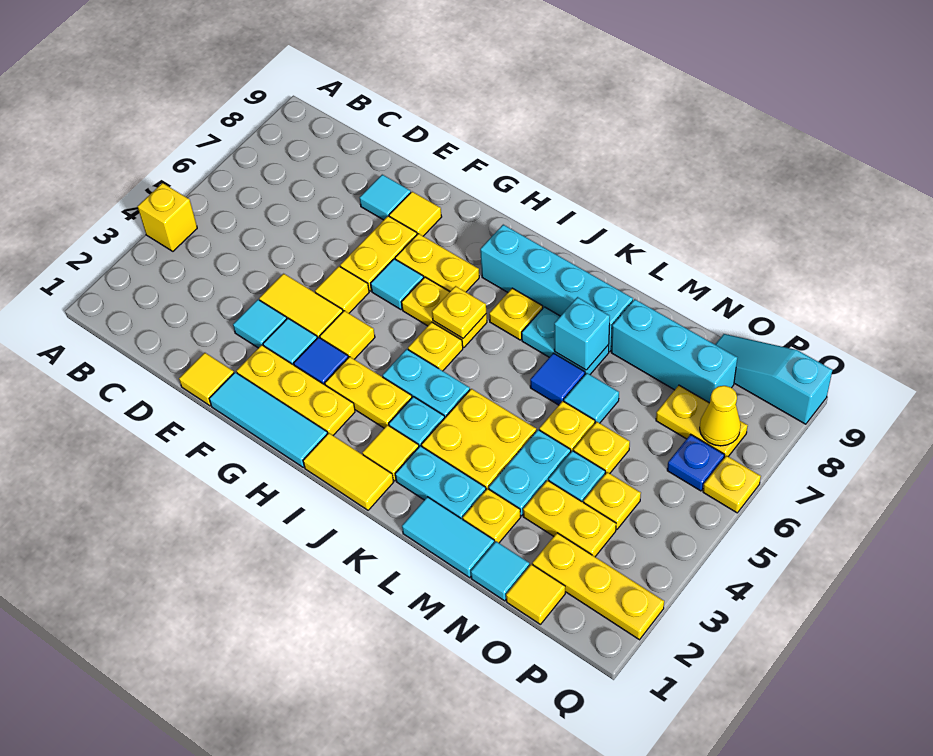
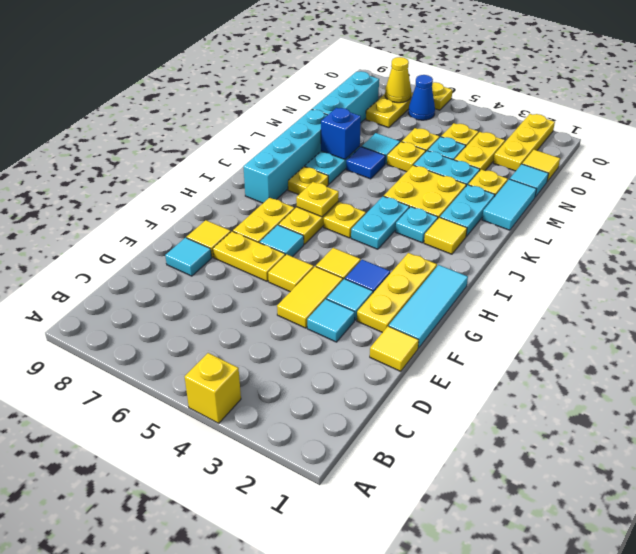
yellow 1x2 plate [325,357,412,428] -> none
yellow 1x2 tile [303,433,393,510] -> none
cyan 1x1 brick [554,297,610,370] -> blue 1x1 brick [321,108,361,159]
cyan 1x3 slope [715,334,832,424] -> none
blue 1x1 plate [667,434,725,491] -> blue 1x1 cone [408,75,435,120]

